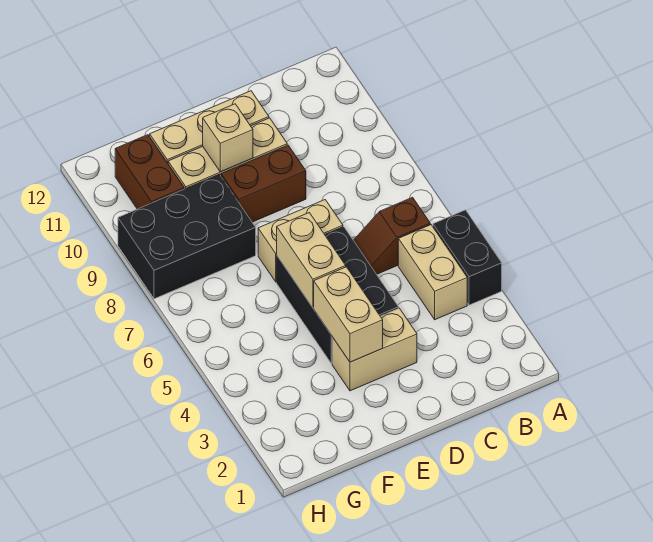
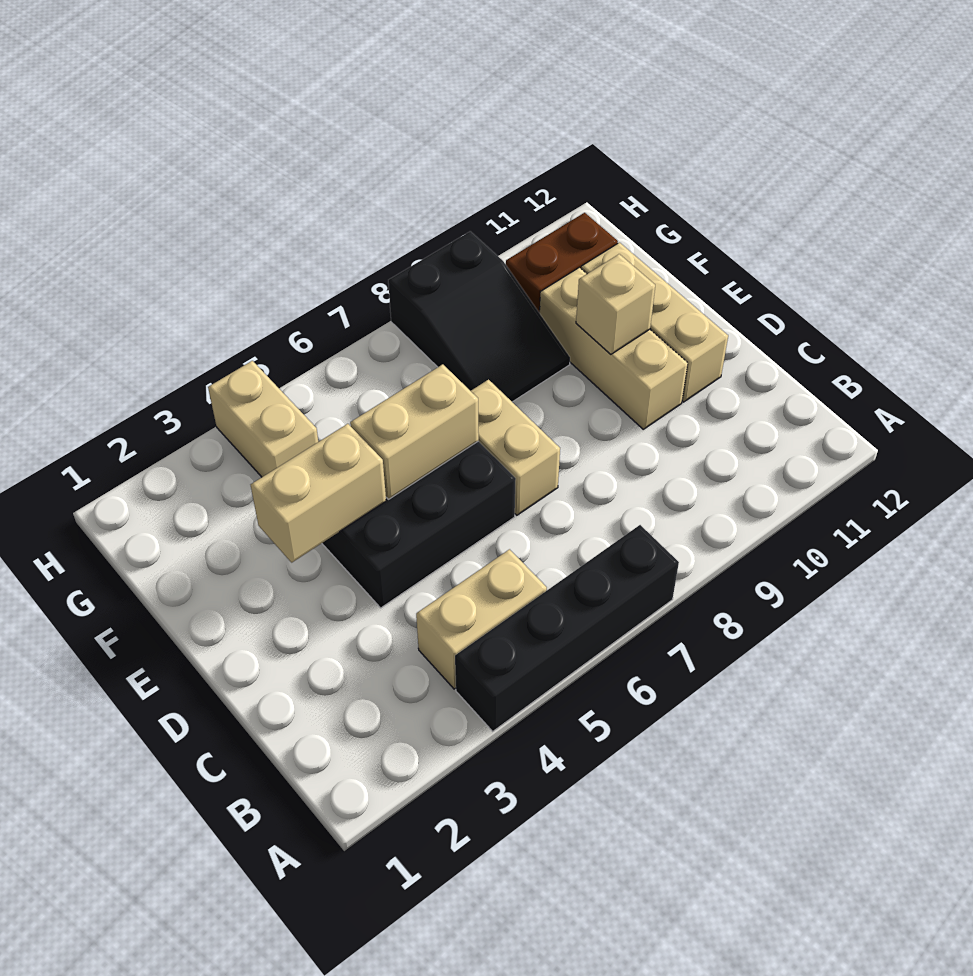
black 1x2 brick [433,210,502,305] -> black 1x4 brick [455,525,679,731]
brown 1x2 slope [353,197,430,274] -> none
tan 1x2 brick [332,308,417,391] -> tan 1x2 brick moved to [208,361,318,477]
brown 1x2 brick [221,145,306,222] -> none
black 2x3 brick [118,174,256,299] -> black 2x3 slope [388,231,570,402]

